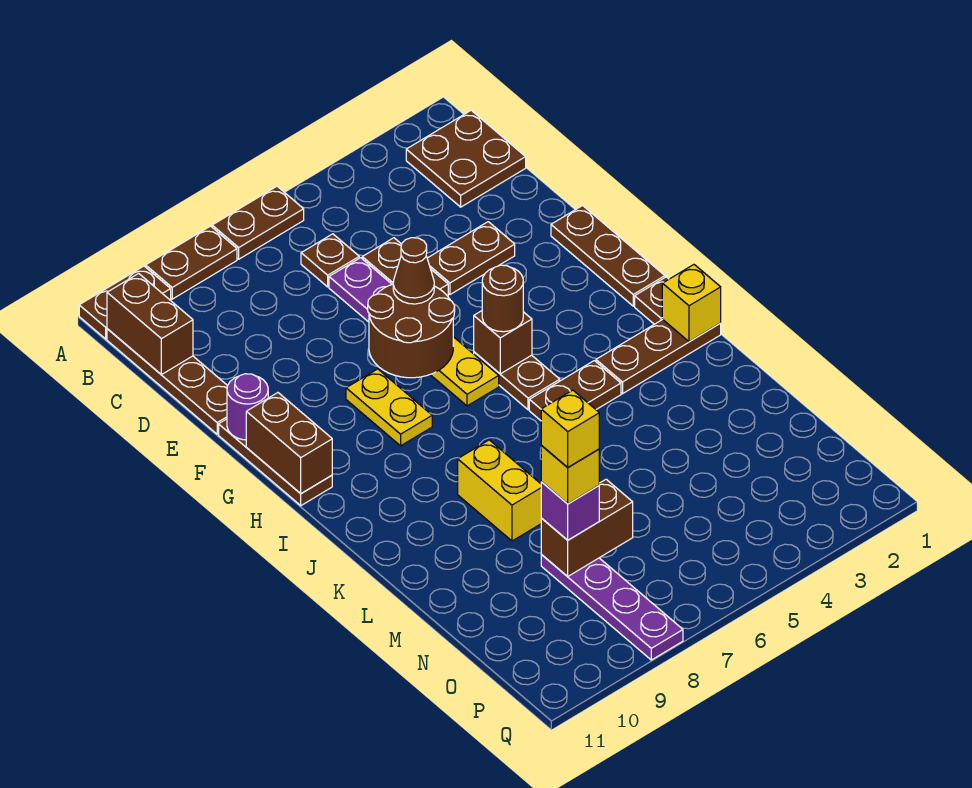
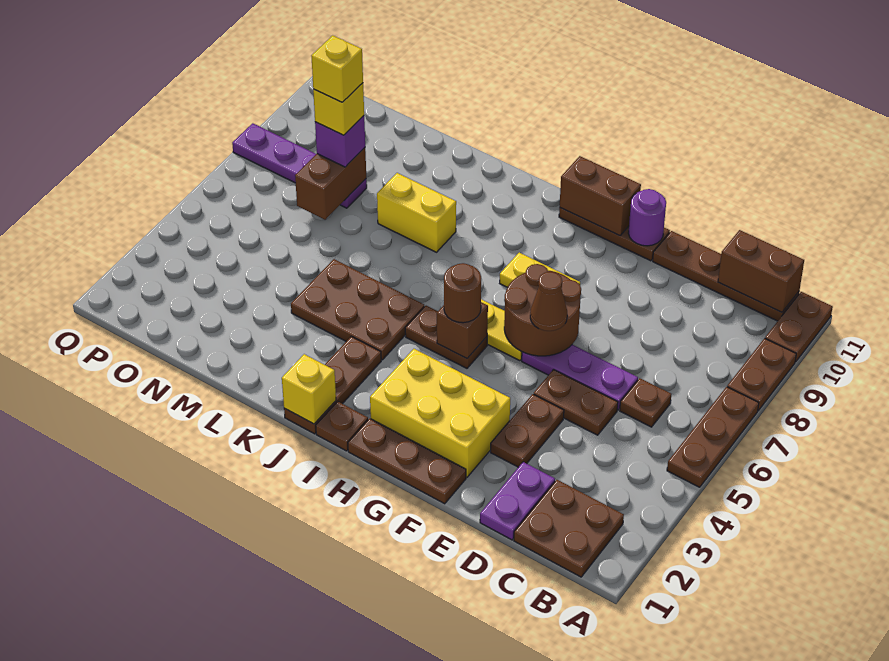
brown 1x2 plate [212,186,304,259] -> brown 1x3 plate [667,387,759,487]
none -> purple 1x2 plate [480,462,555,540]
none -> yellow 2x3 brick [370,349,510,477]
brown 1x2 plate [529,361,621,421] -> brown 2x3 plate [291,259,424,360]

